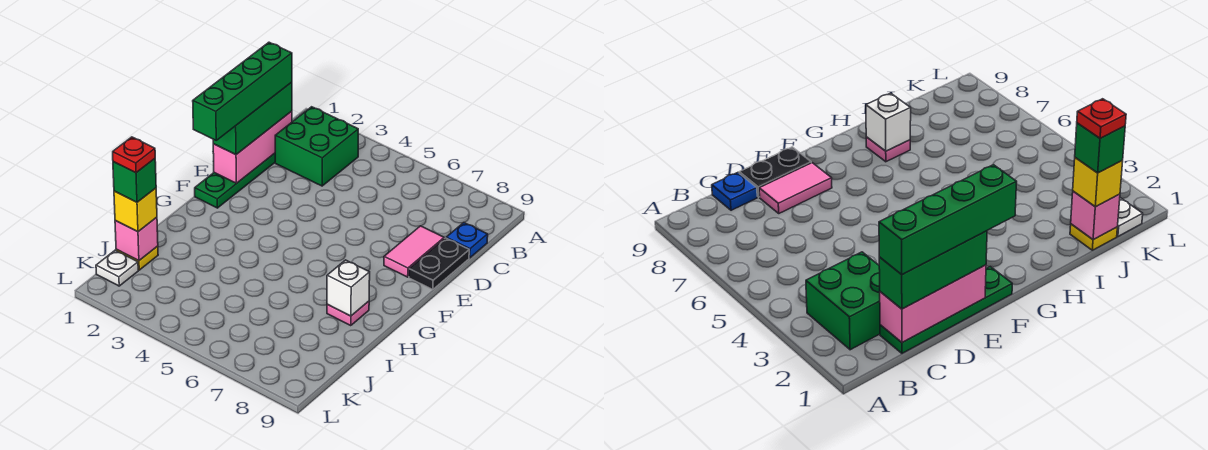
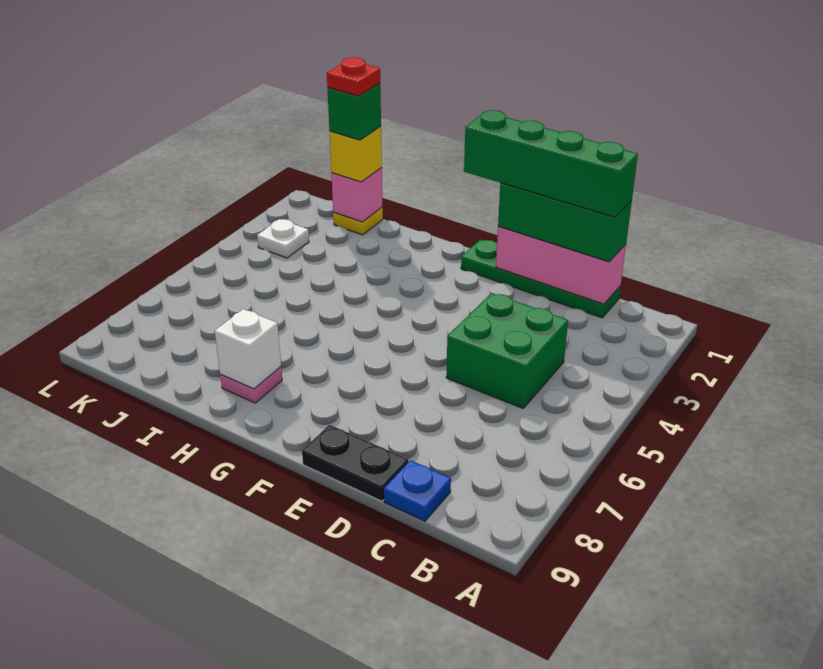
green 2x2 brick [275,107,358,186] -> green 2x2 brick moved to [446,293,568,408]
pink 1x2 tile [384,226,444,277] -> none
white 1x1 plate [96,250,138,286] -> white 1x1 plate moved to [257,219,309,258]

